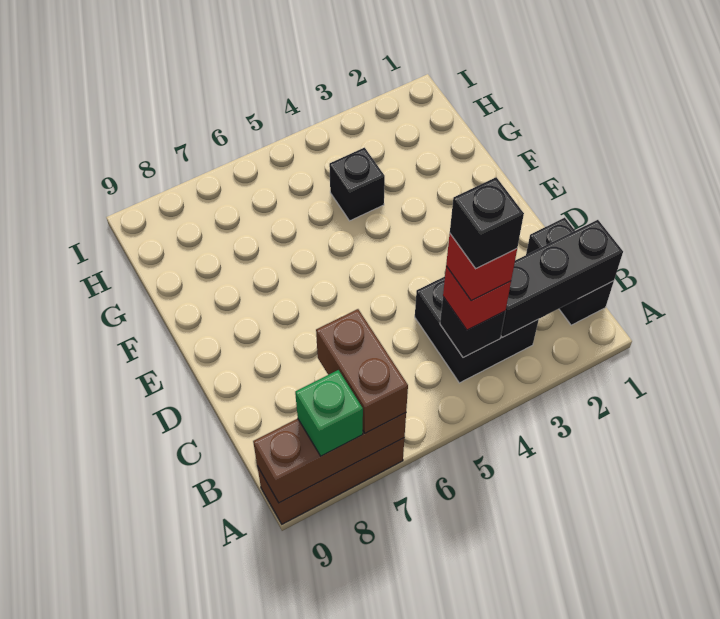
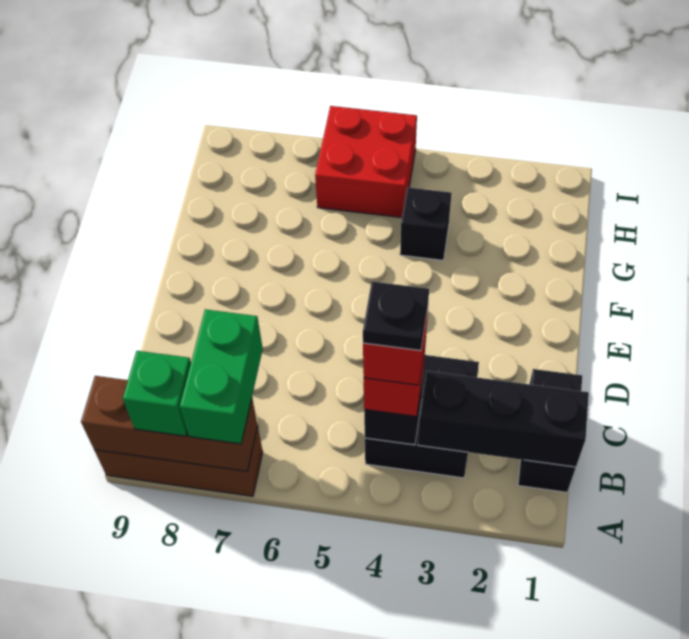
brown 1x2 brick [316,309,408,433] -> green 1x2 brick [180,309,263,444]
black 1x1 brick [450,177,524,268] -> black 1x1 plate [363,282,429,351]
none -> red 2x2 brick [315,106,417,218]

